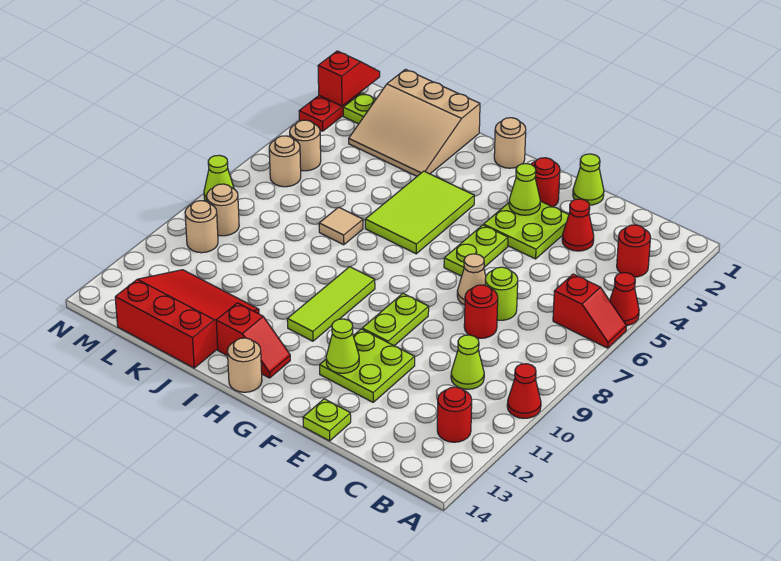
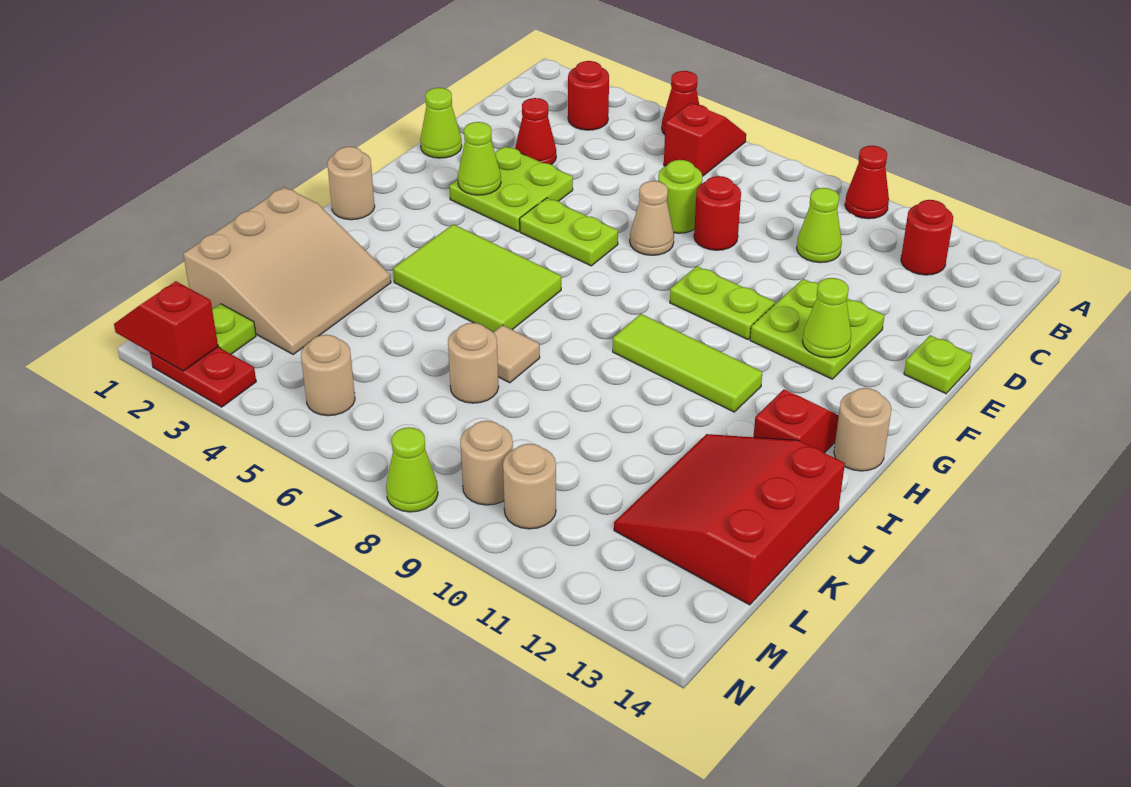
red 1x1 round brick [531,158,560,207] -> none
tan 1x1 round brick [269,136,301,187] -> tan 1x1 round brick moved to [448,323,499,403]

